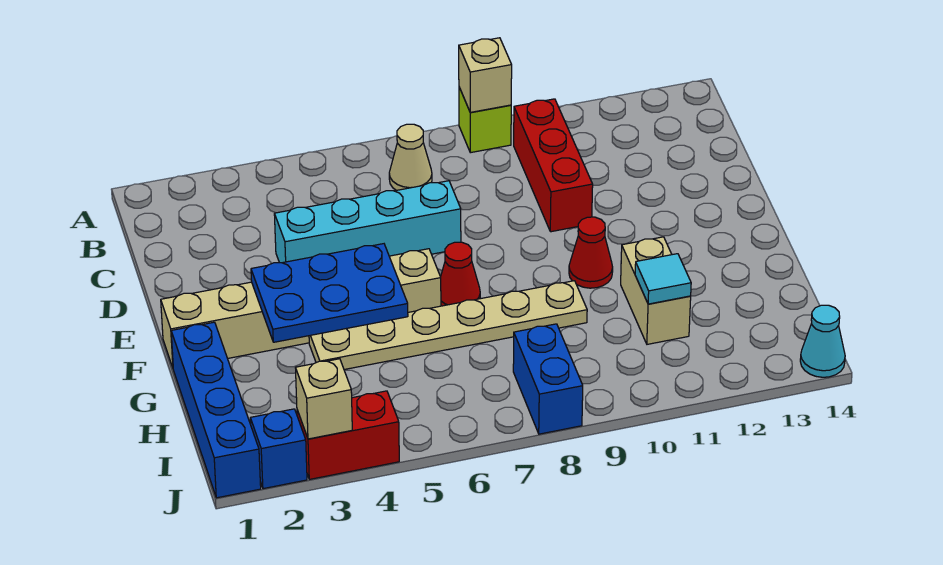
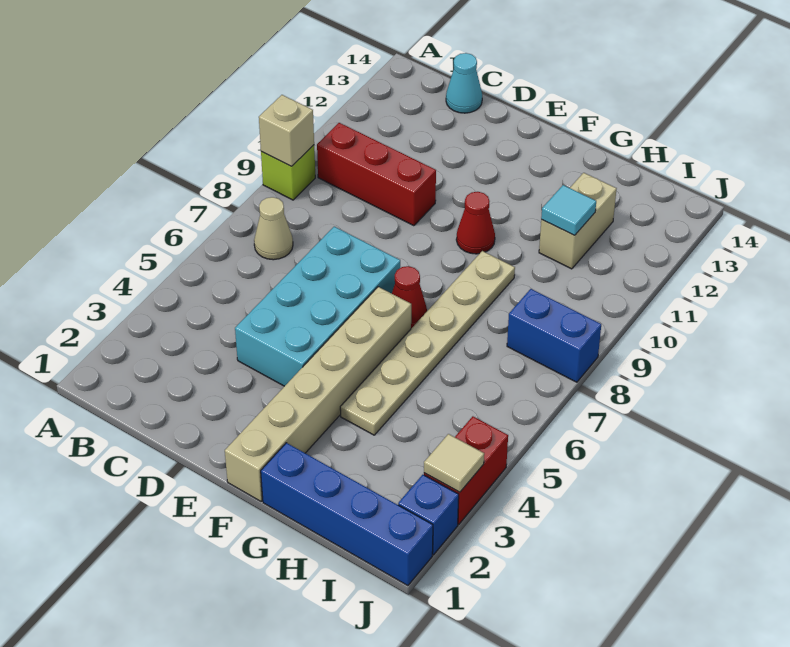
cyan 1x4 brick [274,181,461,263] -> cyan 2x4 brick [235,227,400,386]
blue 2x3 plate [251,244,408,342] -> none
tan 1x2 brick [621,237,691,344] -> tan 1x2 brick turned to [539,173,617,269]
tan 1x1 brick [296,359,352,439] -> tan 1x1 tile [424,434,484,492]
cyan 1x1 cone [800,305,845,377] -> cyan 1x1 cone moved to [446,53,482,113]

